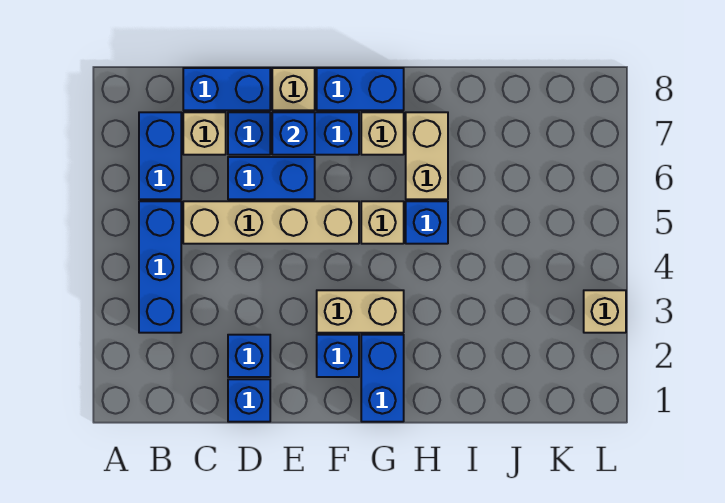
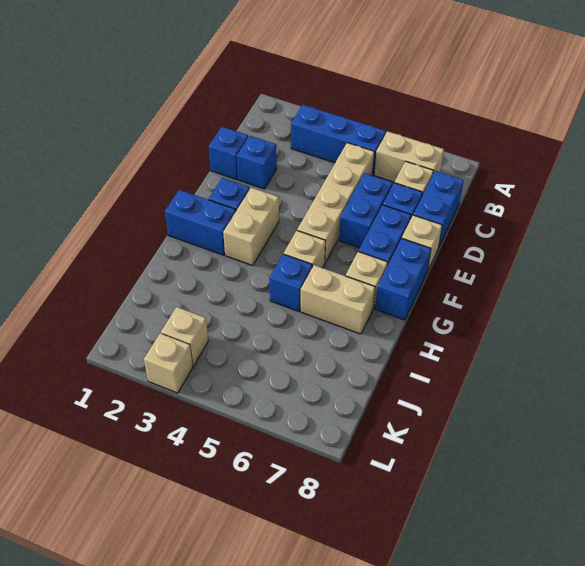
blue 1x2 brick [139,112,181,199] -> tan 1x2 brick [374,131,444,182]
blue 1x1 brick [272,112,315,155] -> none
none -> tan 1x1 brick [161,307,209,366]

